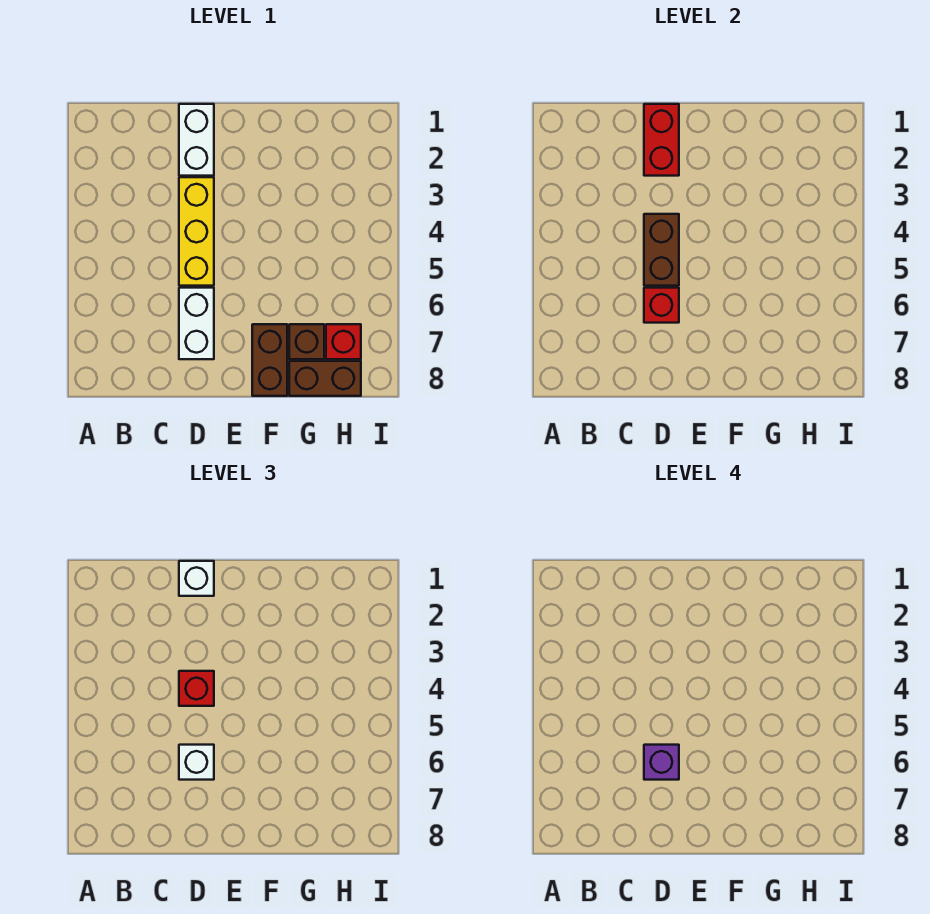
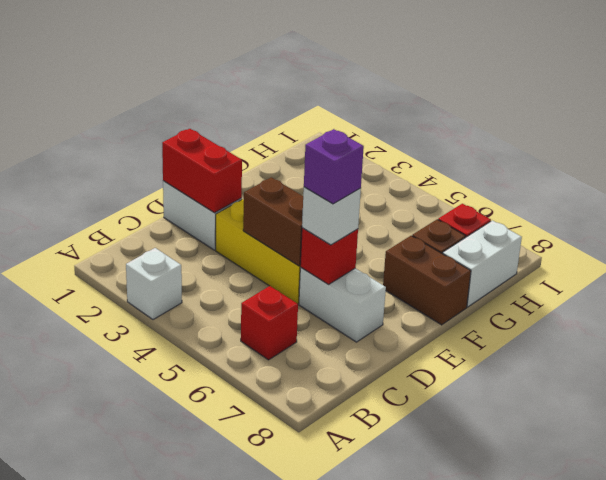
white 1x1 brick [179,561,214,596] -> white 1x1 brick moved to [126,248,182,320]
red 1x1 brick [179,671,214,706] -> red 1x1 brick moved to [241,286,298,360]
brown 1x2 brick [289,361,361,396] -> white 1x2 brick [443,221,522,307]

